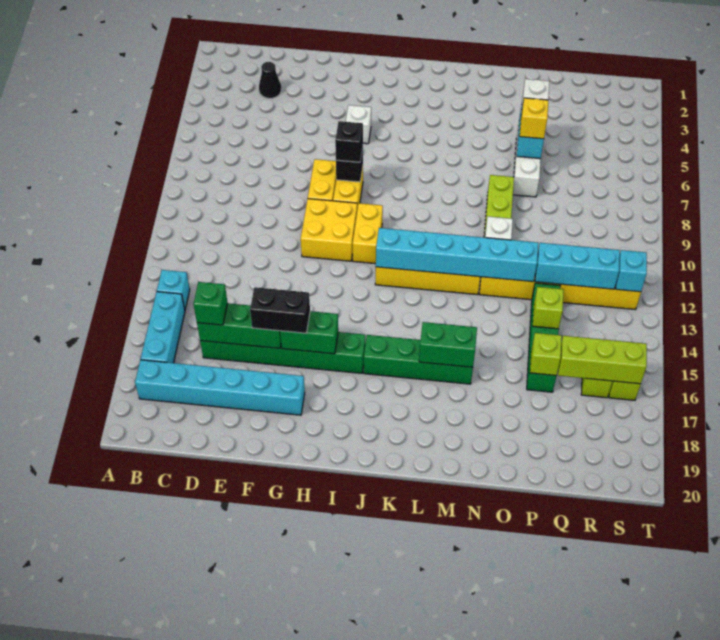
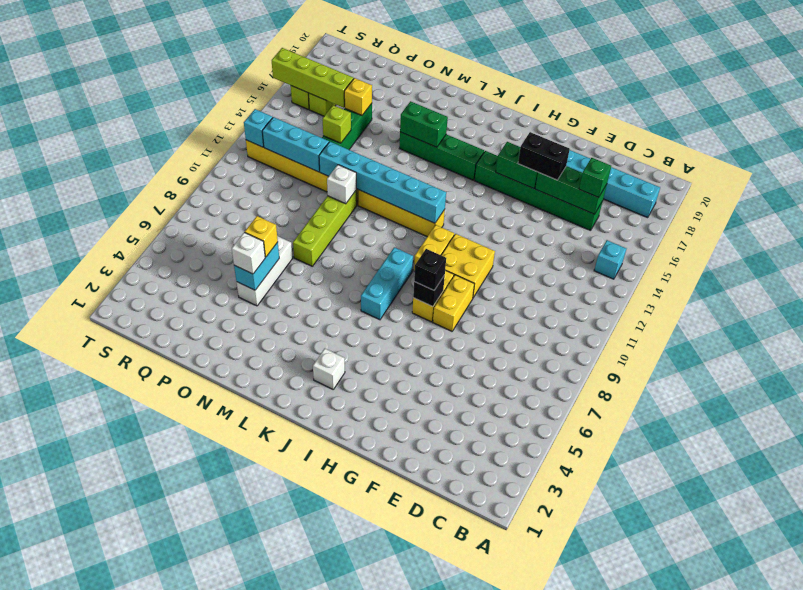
cyan 1x3 brick [141,292,185,363] -> cyan 1x3 brick moved to [361,247,413,320]
black 1x1 cone [259,62,281,98] -> none
white 1x1 brick [346,105,371,144] -> white 1x1 brick moved to [313,349,345,389]
lime 1x1 brick [530,333,562,376] -> yellow 1x1 brick [344,78,372,115]
lime 1x3 brick [558,336,647,384] -> lime 1x4 brick [272,48,354,108]

